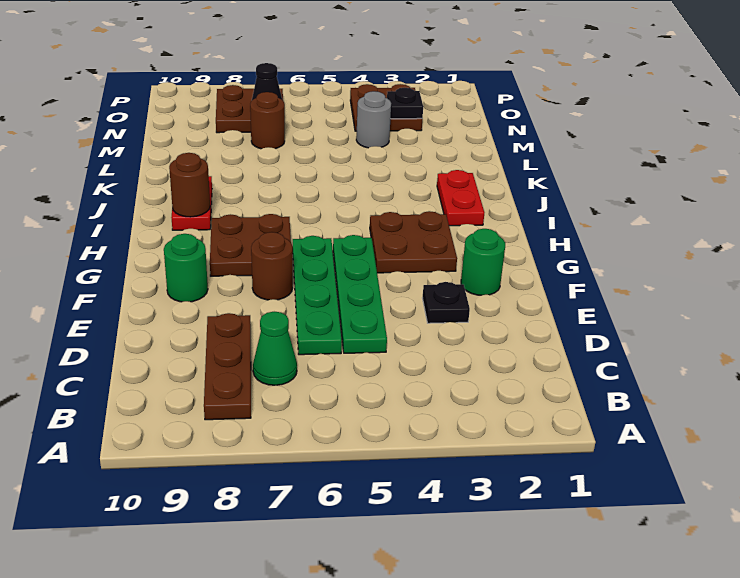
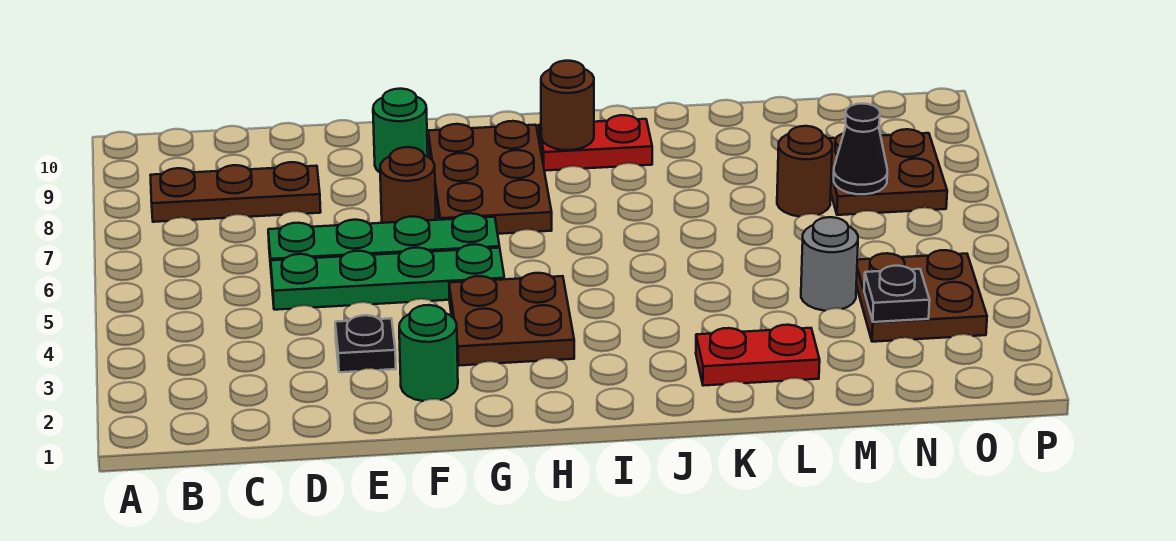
green 1x1 cone [253,312,297,385] -> none
brown 2x2 plate [210,214,291,276] -> brown 2x3 plate [428,121,552,234]
red 1x2 plate [437,170,484,226] -> red 1x2 plate moved to [696,325,820,386]

